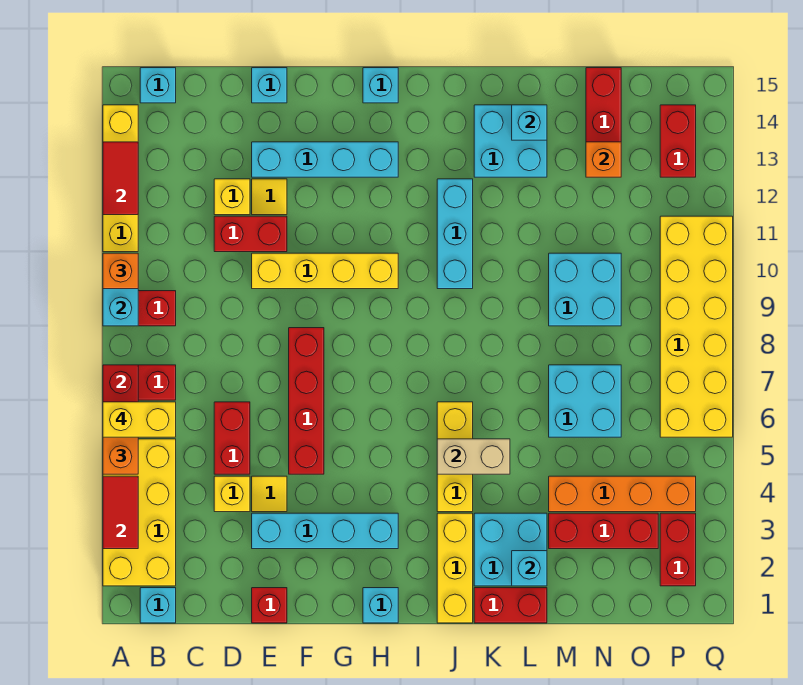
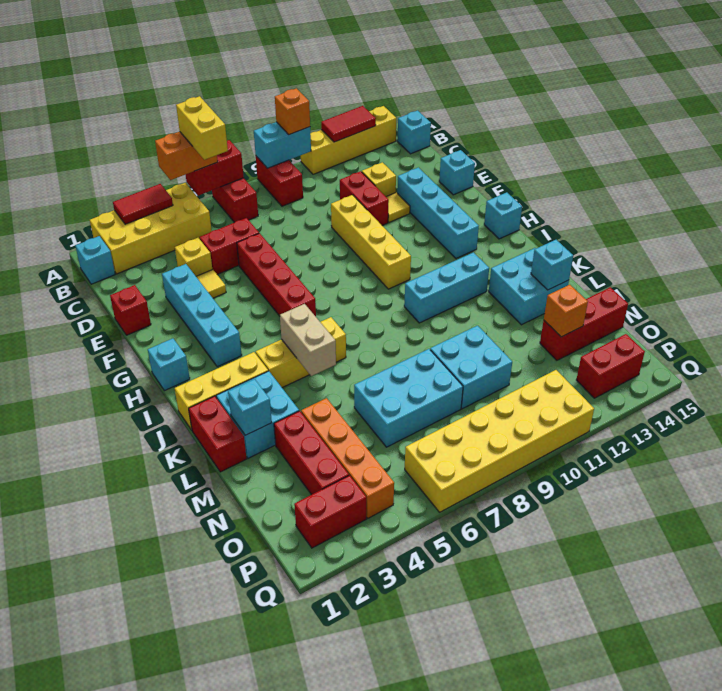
red 1x4 brick [289,328,324,474] -> red 1x4 brick turned to [237,233,316,316]
cyan 2x2 brick [549,365,621,437] -> cyan 2x3 brick [354,349,463,447]

